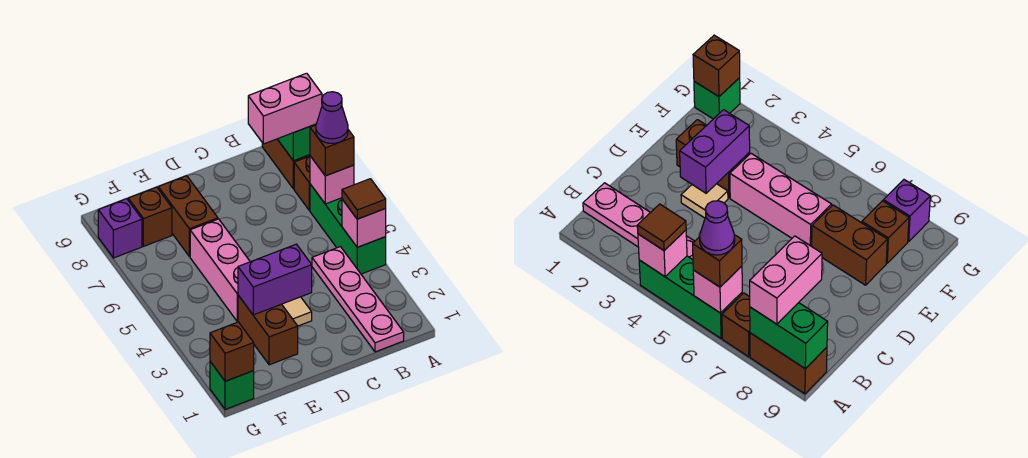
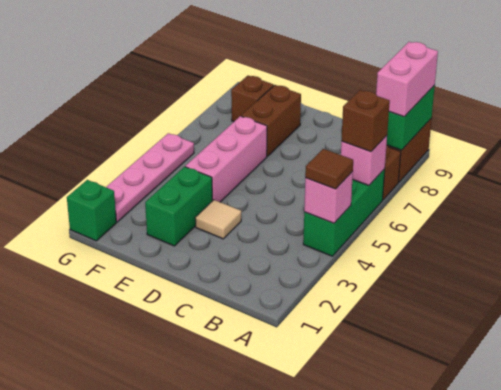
purple 1x1 cone [316,92,348,143] -> none
pink 1x2 brick [248,73,322,144] -> pink 1x2 brick turned to [376,42,438,117]
pink 1x4 plate [312,247,404,352] -> pink 1x4 plate moved to [107,133,194,222]
purple 1x2 brick [238,244,312,315] -> none
brown 1x2 brick [238,295,298,365] -> green 1x2 brick [145,167,212,246]
brown 1x1 brick [210,322,254,381] -> none
purple 1x1 brick [98,199,142,258] -> none

